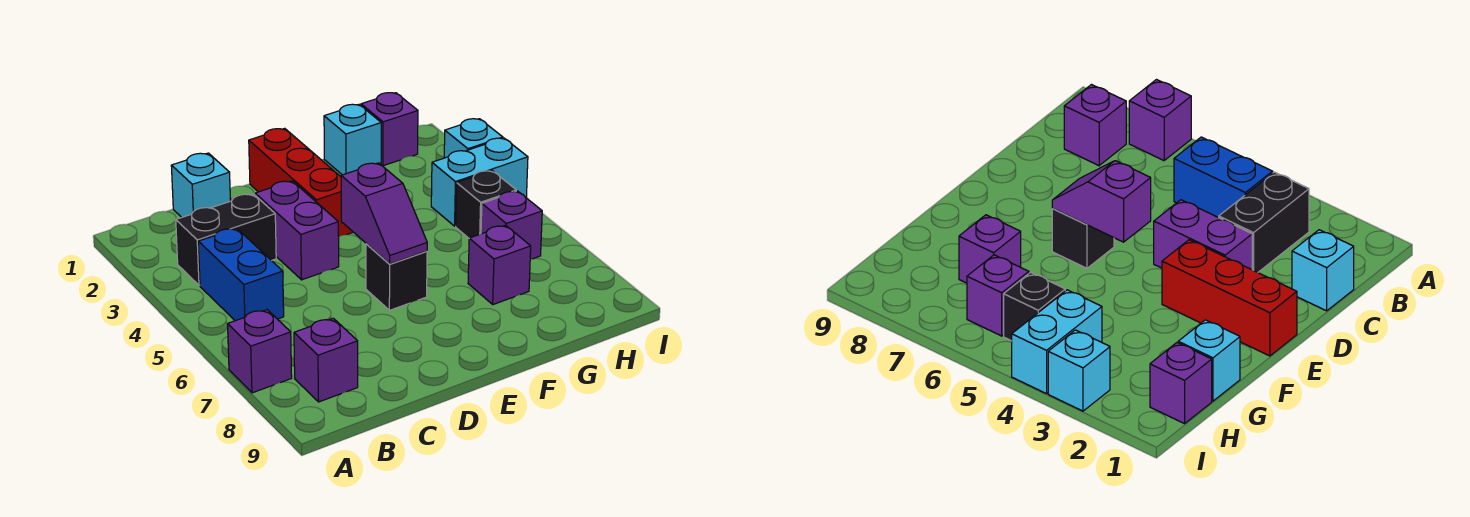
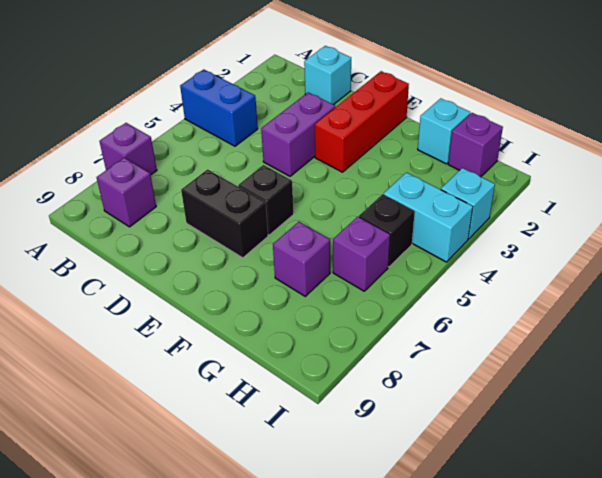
black 1x2 brick [176,194,276,285] -> black 1x2 brick moved to [181,169,268,258]
blue 1x2 brick [198,228,284,321] -> blue 1x2 brick turned to [180,69,258,146]
purple 1x2 slope [341,163,427,264] -> none

